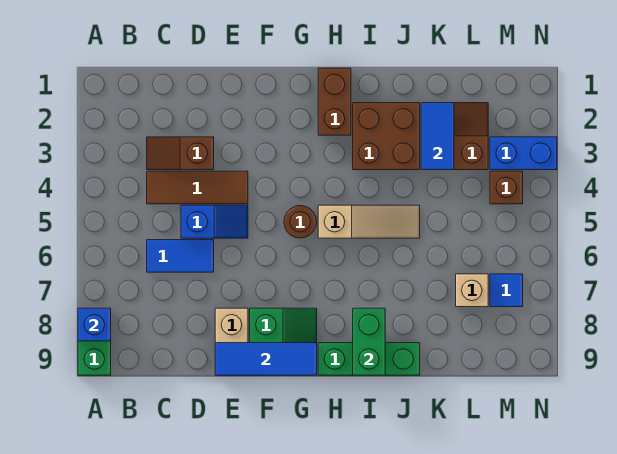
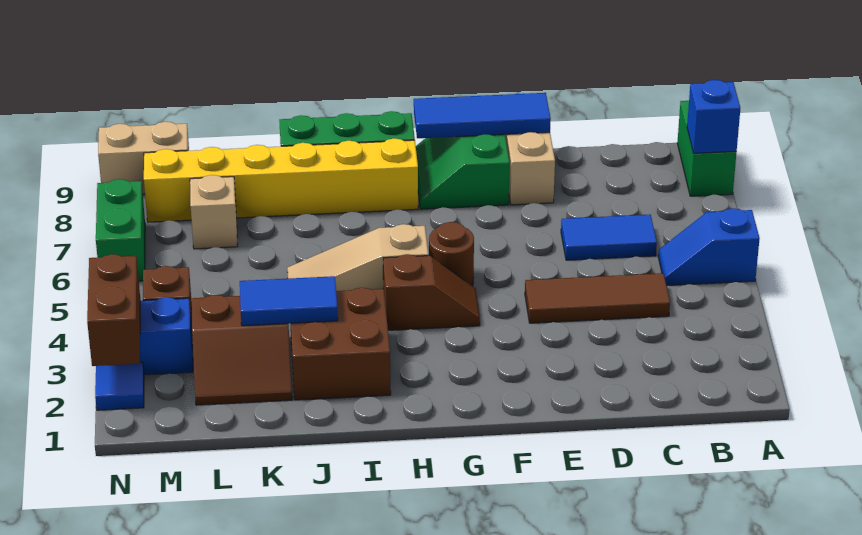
brown 1x2 slope [147,137,214,170] -> brown 1x2 slope moved to [383,254,480,330]
blue 1x2 slope [181,205,248,238] -> blue 1x2 slope moved to [658,208,760,286]
brown 1x2 brick [318,68,351,135] -> brown 1x2 brick moved to [87,254,140,366]
none -> yellow 1x6 brick [144,138,418,222]
green 1x2 brick [353,308,385,375] -> green 1x2 brick moved to [96,179,145,281]
blue 1x2 tile [421,103,454,170] -> blue 1x2 tile turned to [240,276,338,326]
blue 1x1 tile [490,274,523,307] -> blue 1x1 tile moved to [95,362,144,410]
none -> tan 1x2 brick [98,122,189,194]

